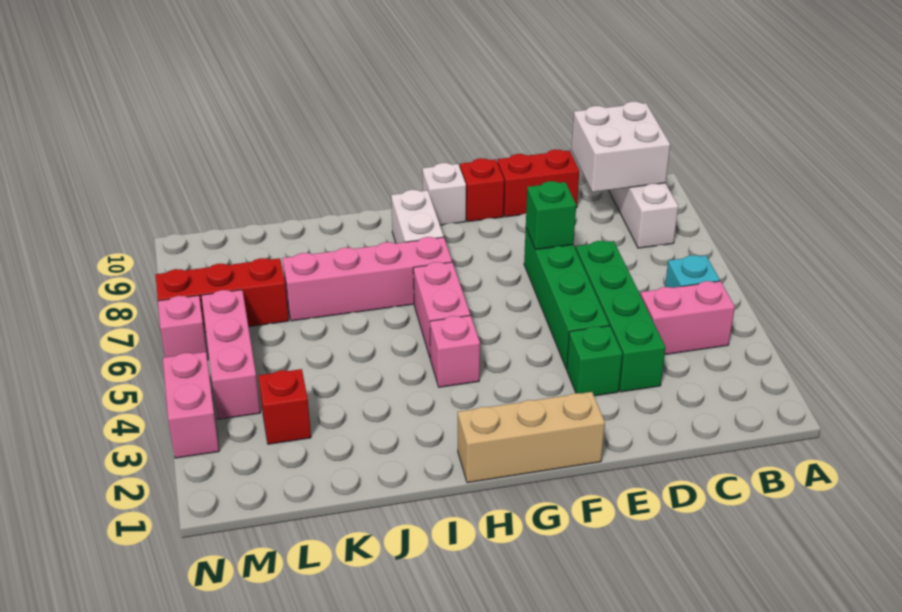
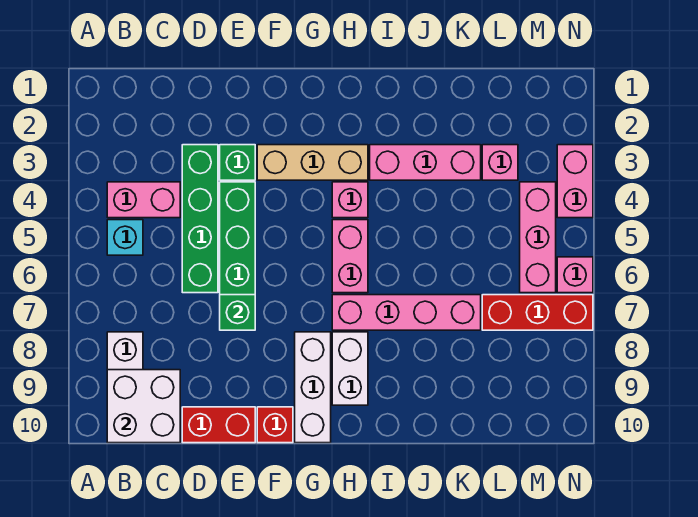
tan 1x3 brick [458,392,605,483] -> tan 1x3 brick moved to [257,145,368,180]
white 1x1 brick [422,163,466,225] -> white 1x3 brick [295,332,331,443]
none -> pink 1x3 brick [370,145,481,180]
red 1x1 brick [258,369,311,444] -> pink 1x1 brick [482,145,518,180]

